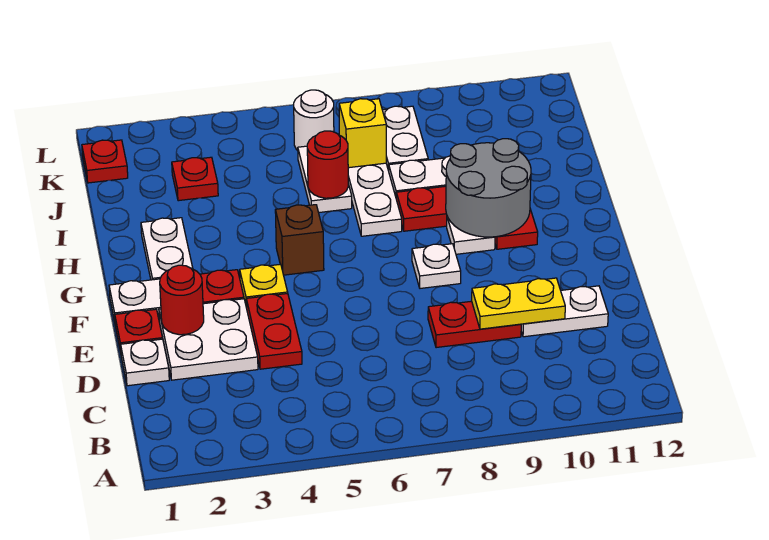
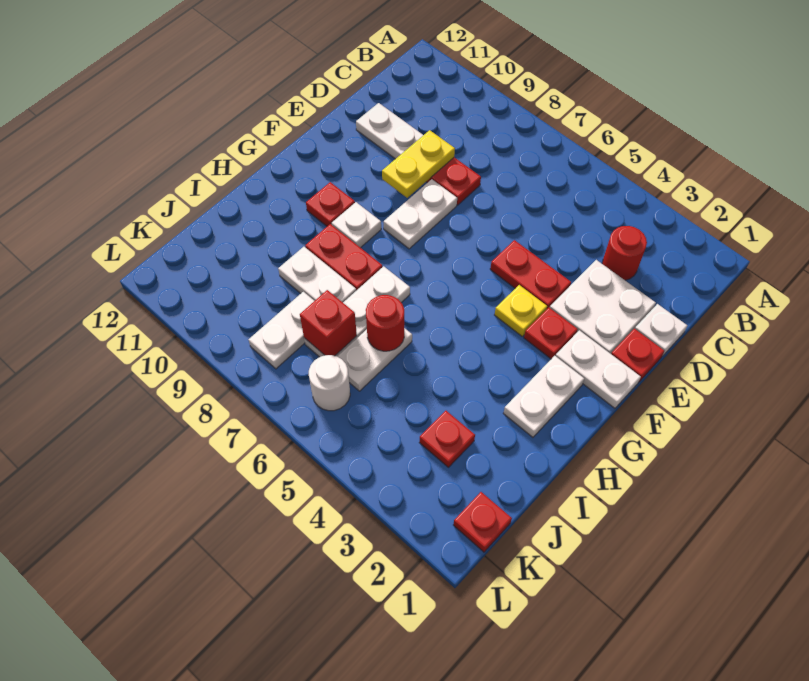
red 1x2 plate [246,293,302,369] -> red 1x2 plate turned to [490,240,571,309]
yellow 1x2 plate [472,278,565,329] -> yellow 1x2 plate turned to [382,130,455,198]
red 1x1 round brick [160,265,204,335] -> red 1x1 round brick moved to [602,226,647,280]
white 1x1 plate [412,244,461,288] -> white 1x2 plate [384,179,457,249]
brown 1x1 brick [275,205,324,275] -> none
grey 2x2 round brick [446,139,531,237] -> none
yellow 1x1 brick [339,99,386,168] -> red 1x1 brick [300,290,357,356]

